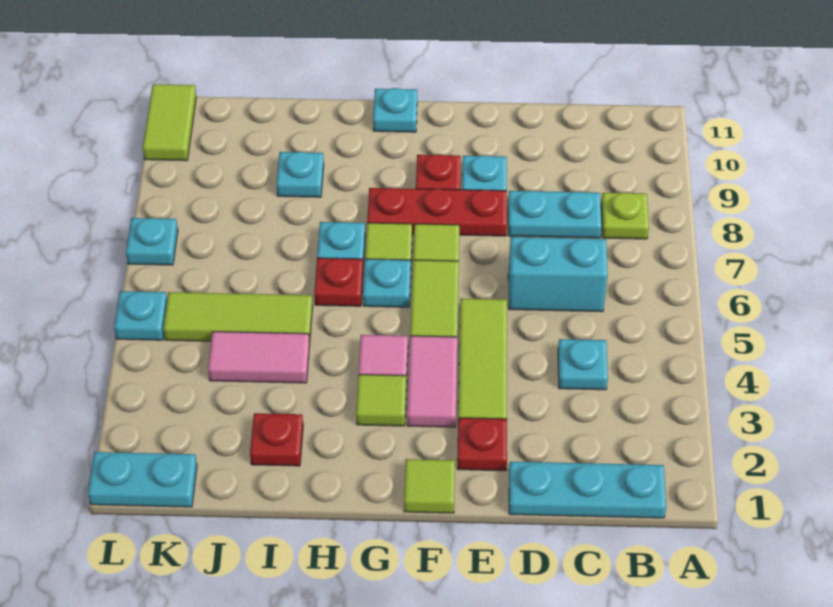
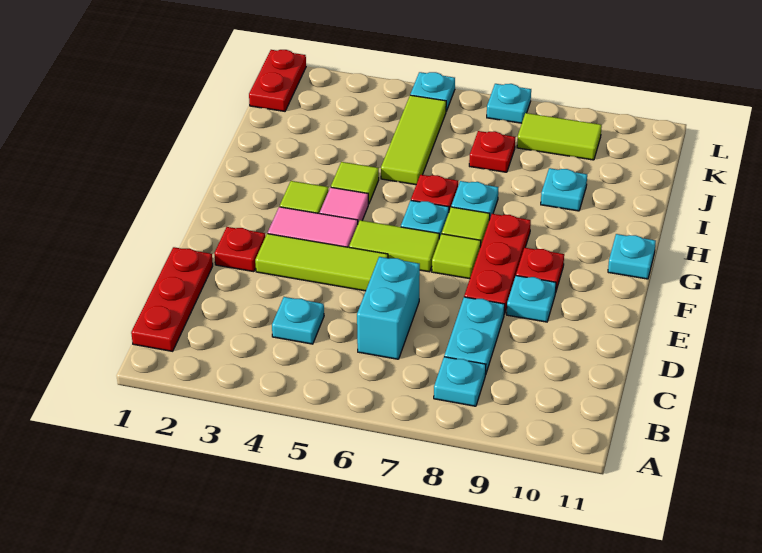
cyan 1x3 plate [509,462,666,518] -> red 1x3 plate [131,247,213,351]
lime 1x1 plate [601,193,649,239] -> cyan 1x1 plate [434,357,486,406]
lime 1x1 tile [404,459,455,513] -> lime 1x1 tile moved to [331,162,379,204]
red 1x1 plate [250,413,303,466] -> red 1x1 plate moved to [469,131,515,172]
pink 1x2 tile [208,332,310,383] -> none
cyan 1x2 plate [88,452,197,507] -> red 1x2 plate [249,50,306,111]
lime 1x2 tile [143,84,196,161] -> lime 1x2 tile moved to [517,113,602,160]

